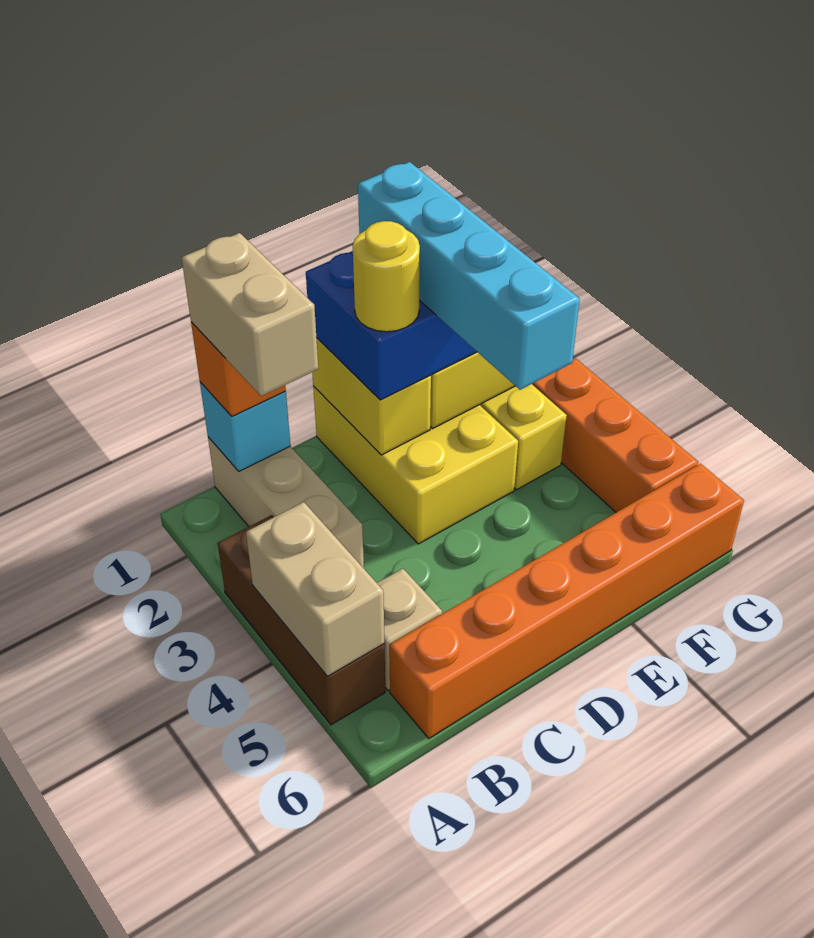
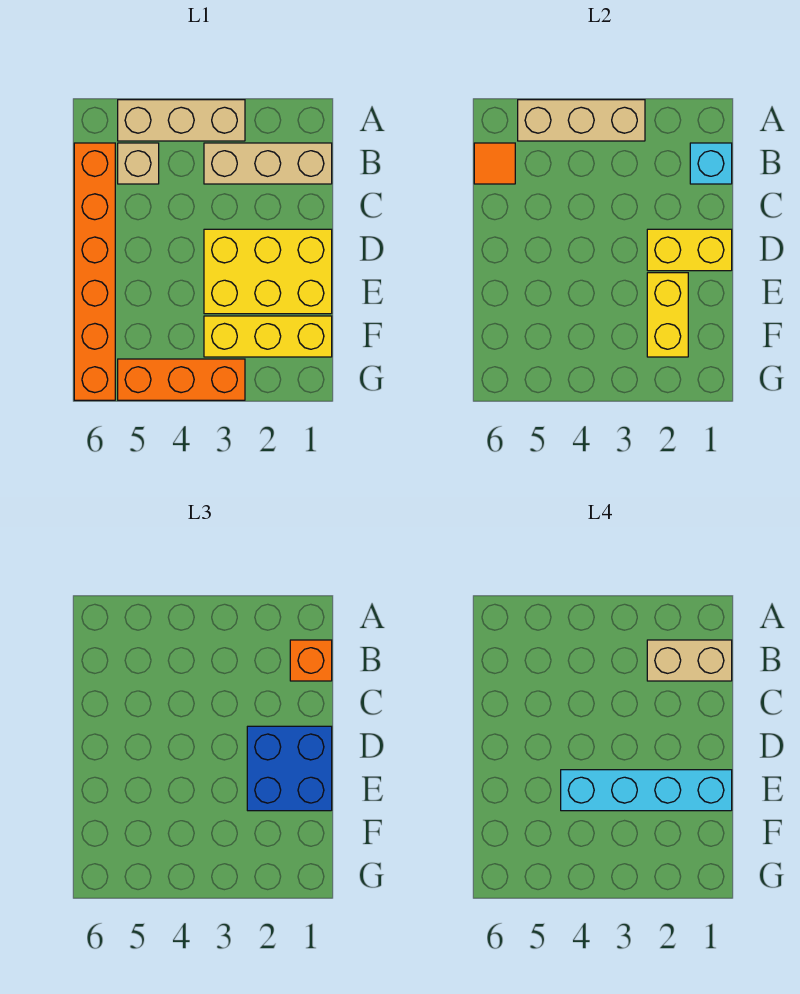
brown 1x3 brick [218,515,385,725] -> tan 1x3 brick [118,100,245,141]
tan 1x2 brick [246,502,384,676] -> tan 1x3 brick [518,100,645,141]
none -> orange 1x1 tile [474,143,515,184]
yellow 1x1 round brick [353,221,420,332] -> none

